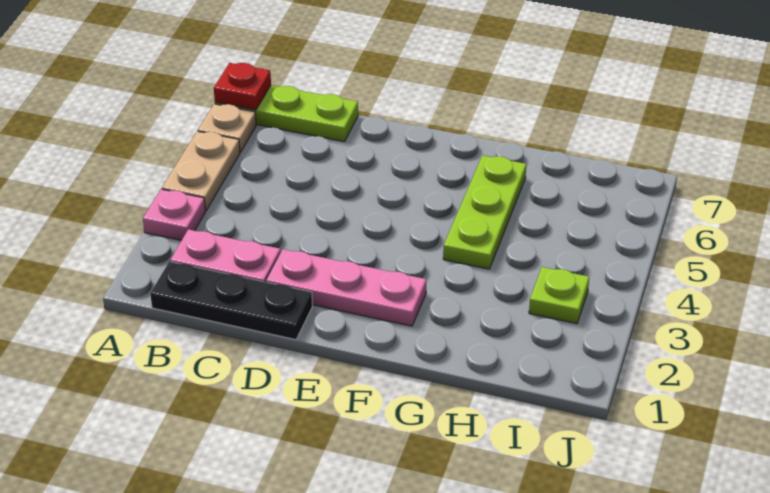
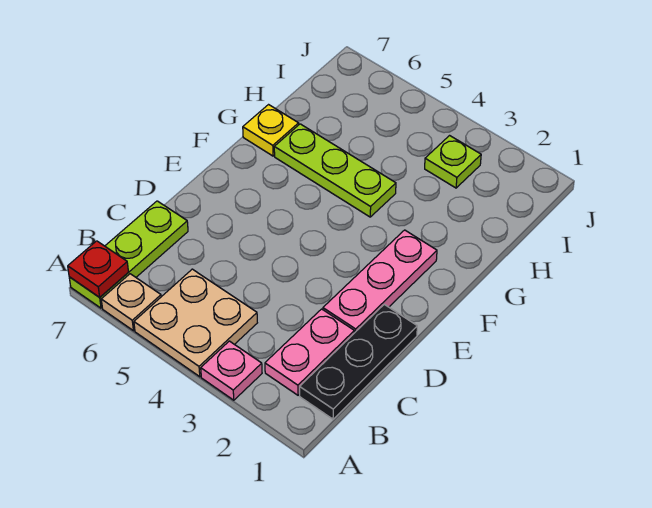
tan 1x2 plate [162,131,240,211] -> tan 2x2 plate [134,269,257,377]
none -> yellow 1x1 plate [243,105,299,156]

